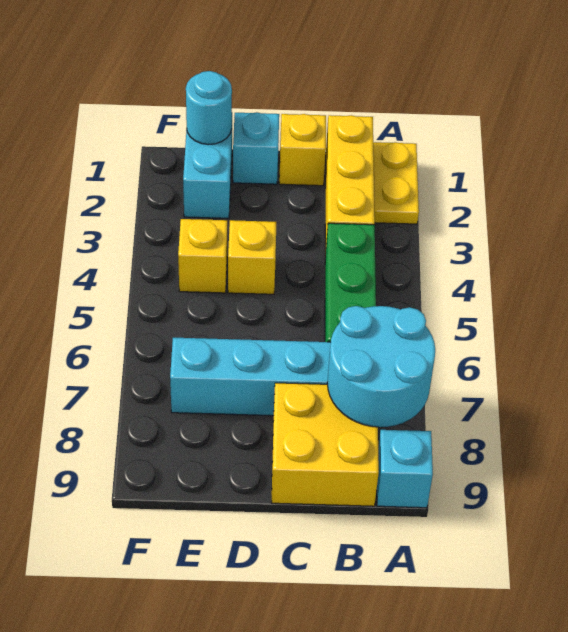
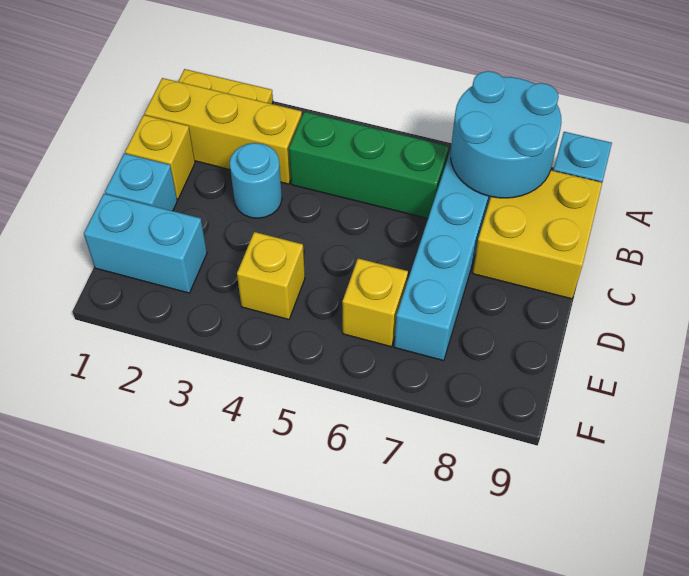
yellow 1x1 brick [228,220,276,294] -> yellow 1x1 brick moved to [342,258,408,347]
cyan 1x1 round brick [186,71,232,144] -> cyan 1x1 round brick moved to [230,143,282,218]

